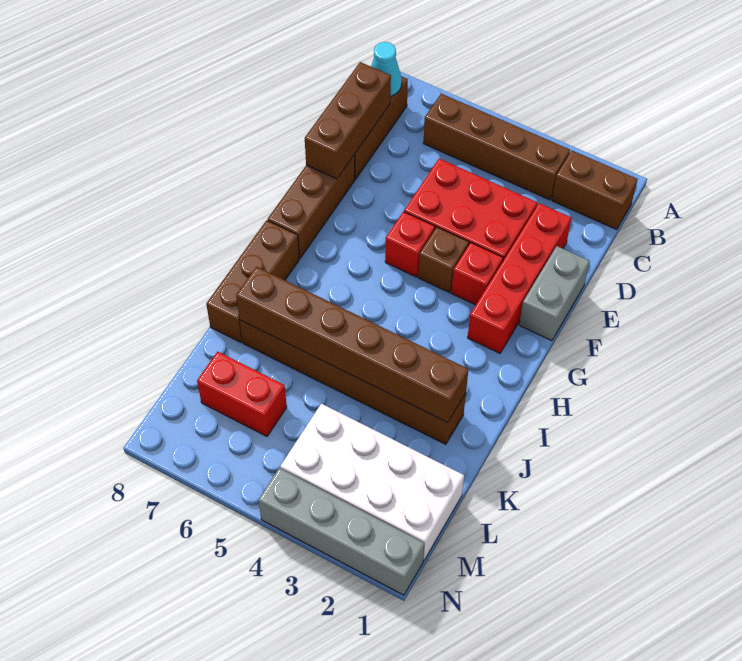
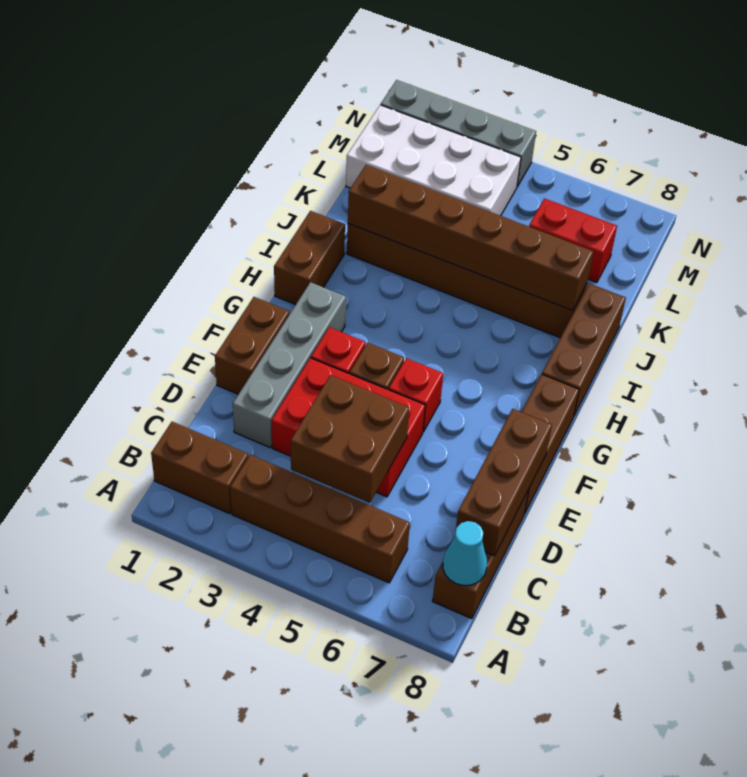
none -> brown 2x2 brick [291,375,409,503]
red 1x4 brick [468,203,571,353] -> grey 1x4 brick [233,282,346,447]
grey 1x2 brick [519,246,590,341] -> brown 1x2 brick [215,297,290,394]
none -> brown 1x2 brick [274,211,345,305]

